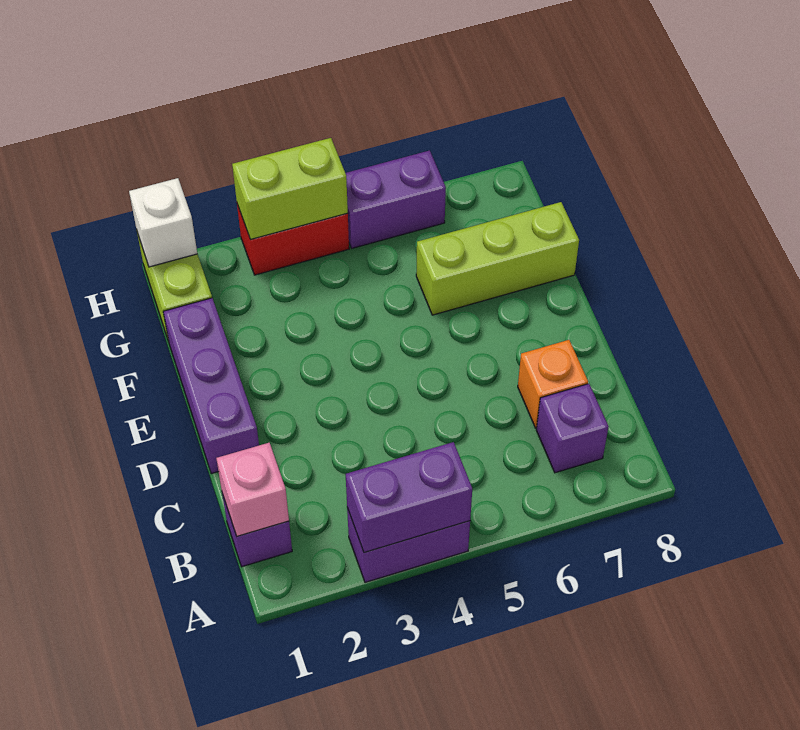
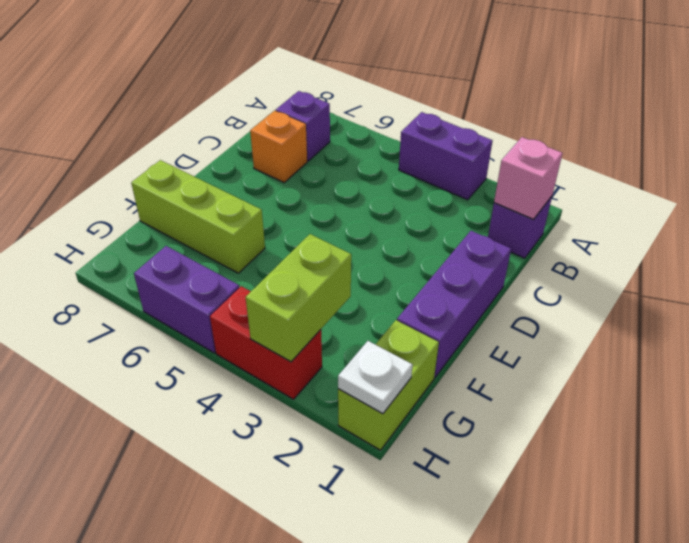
purple 1x2 brick [346,442,472,553] -> none
white 1x1 brick [129,178,197,267] -> white 1x1 plate [338,341,413,414]
lime 1x2 brick [232,138,348,240] -> lime 1x2 brick turned to [246,234,351,362]

